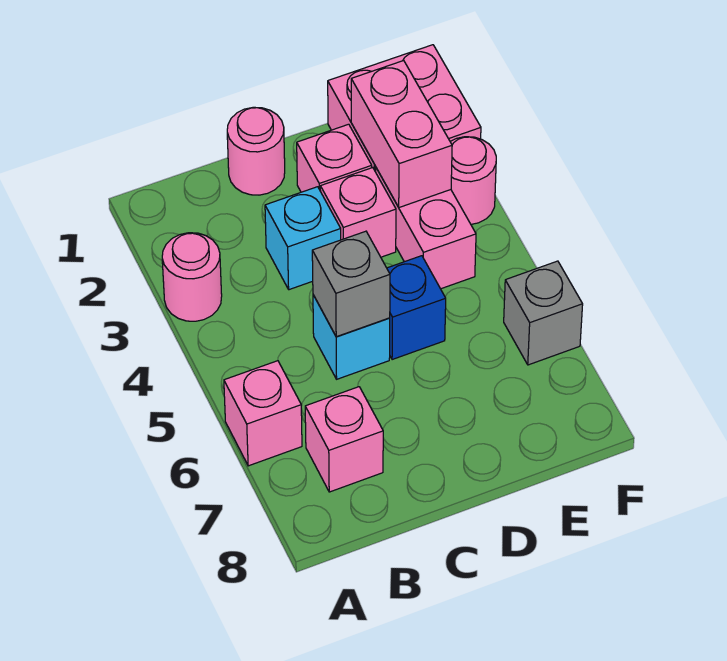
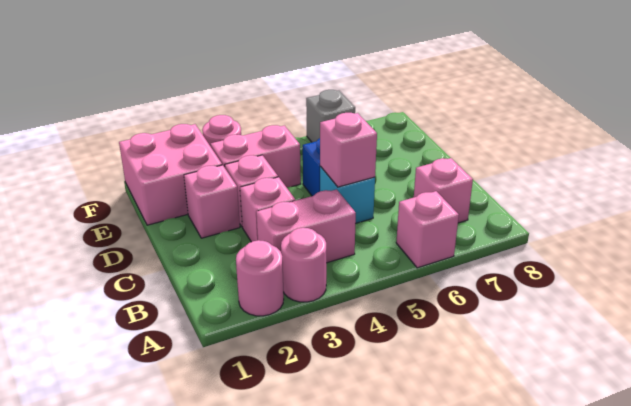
pink 1x1 round brick [227,107,285,195] -> pink 1x1 round brick moved to [236,240,284,316]
cyan 1x1 brick [265,187,341,290] -> pink 1x1 brick [240,177,295,242]
grey 1x1 brick [312,231,390,337] -> pink 1x1 brick [320,113,377,187]
pink 1x2 brick [351,61,452,207] -> pink 1x2 brick moved to [256,189,356,263]

